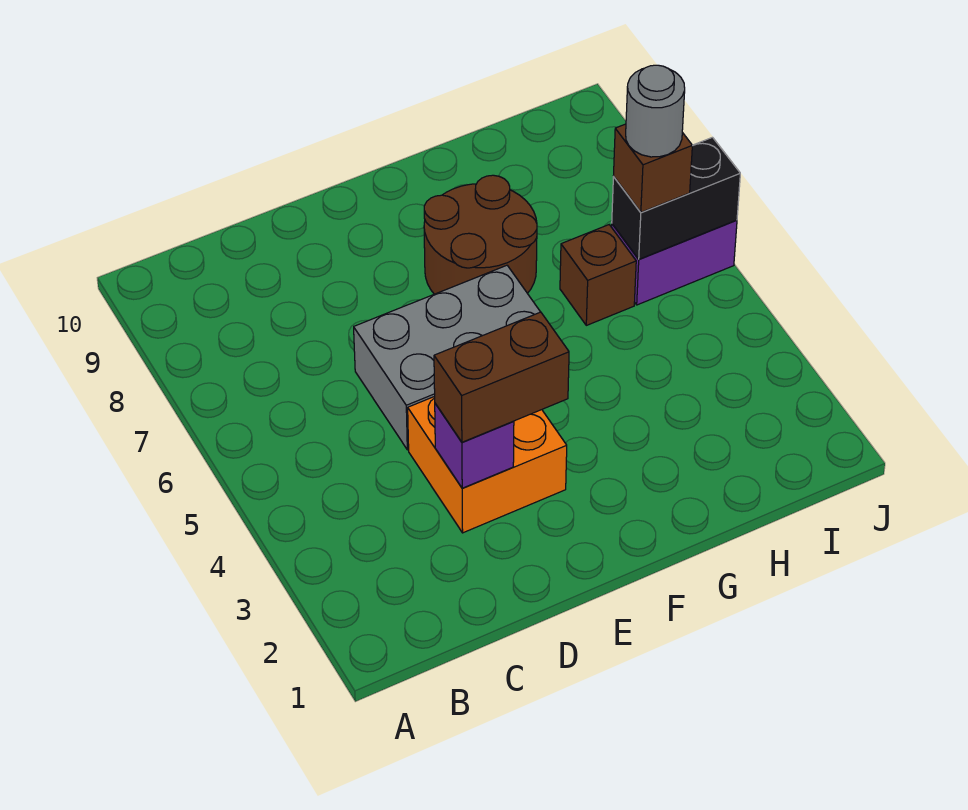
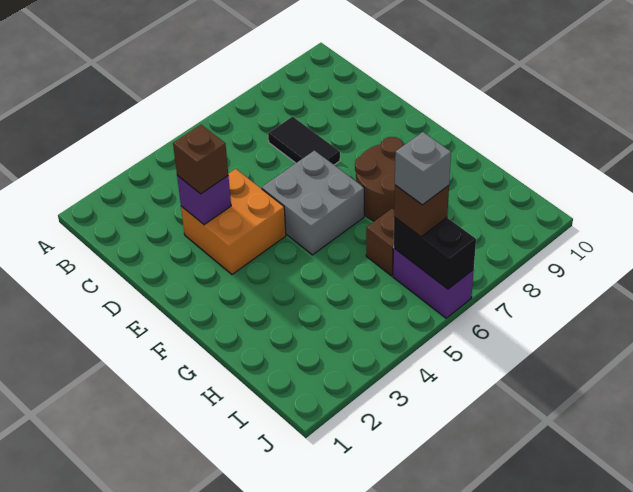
none -> black 1x2 tile [268,116,340,165]
brown 1x2 brick [434,312,569,442] -> brown 1x1 brick [173,125,228,194]
grey 2x3 brick [354,265,540,450] -> grey 2x2 brick [262,151,364,255]
grey 1x1 round brick [626,65,685,157] -> grey 1x1 brick [395,132,451,205]

